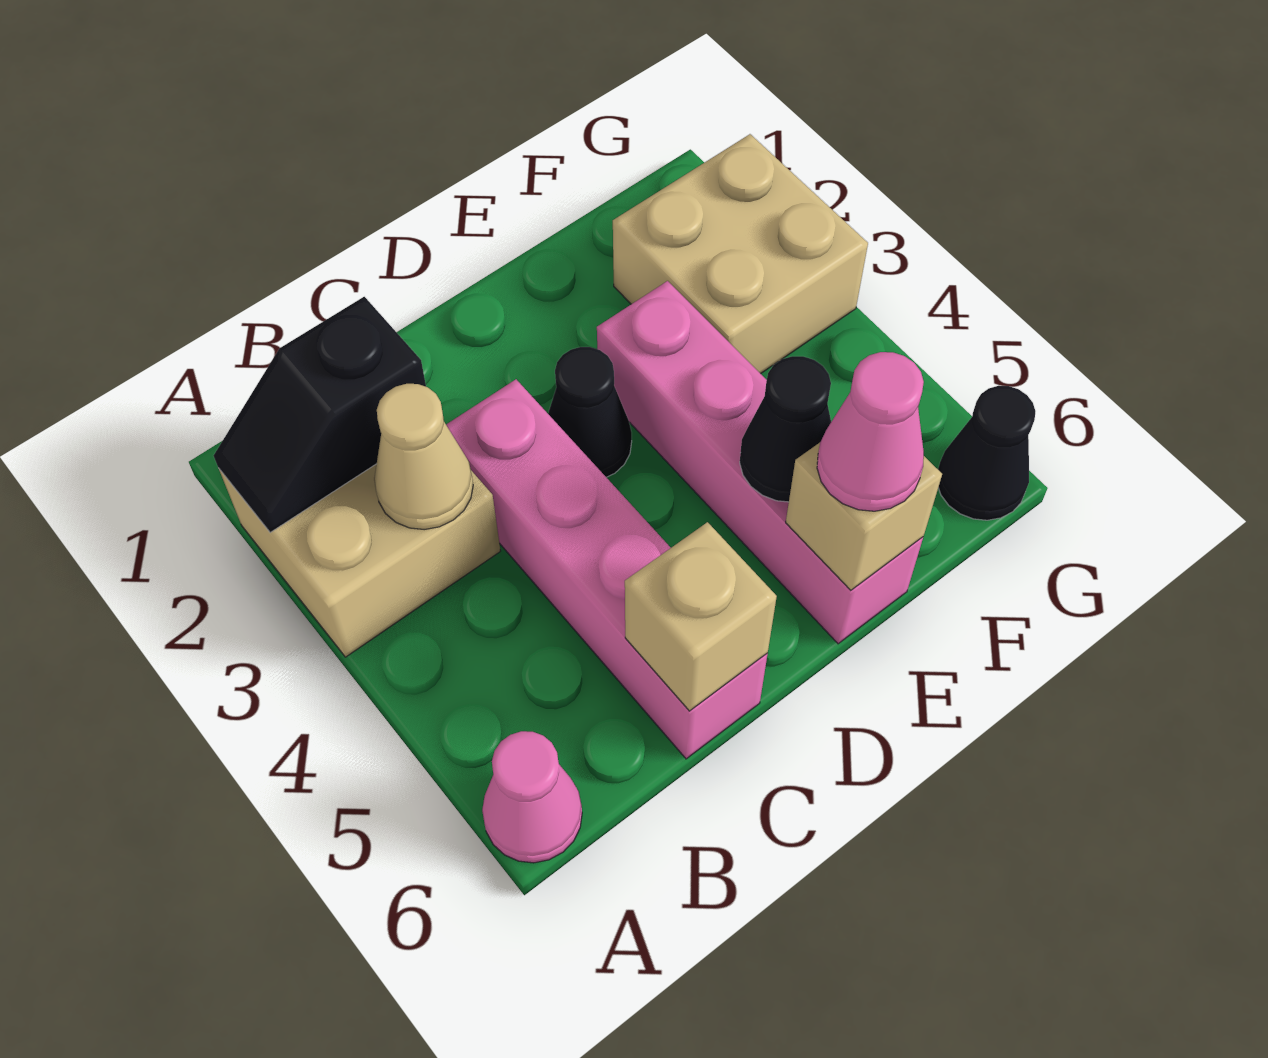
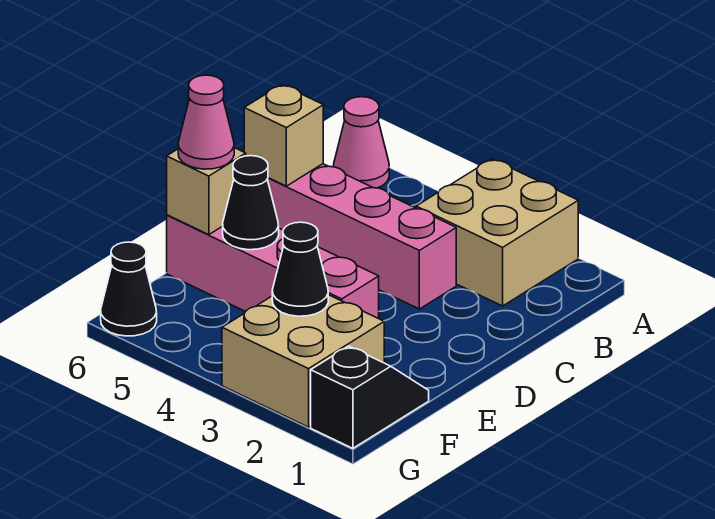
black 1x2 slope [213,297,426,533] -> black 1x2 slope moved to [311,346,429,448]
tan 1x1 cone [374,384,473,530] -> none
black 1x1 cone [548,347,632,477] -> black 1x1 cone moved to [272,222,328,316]

